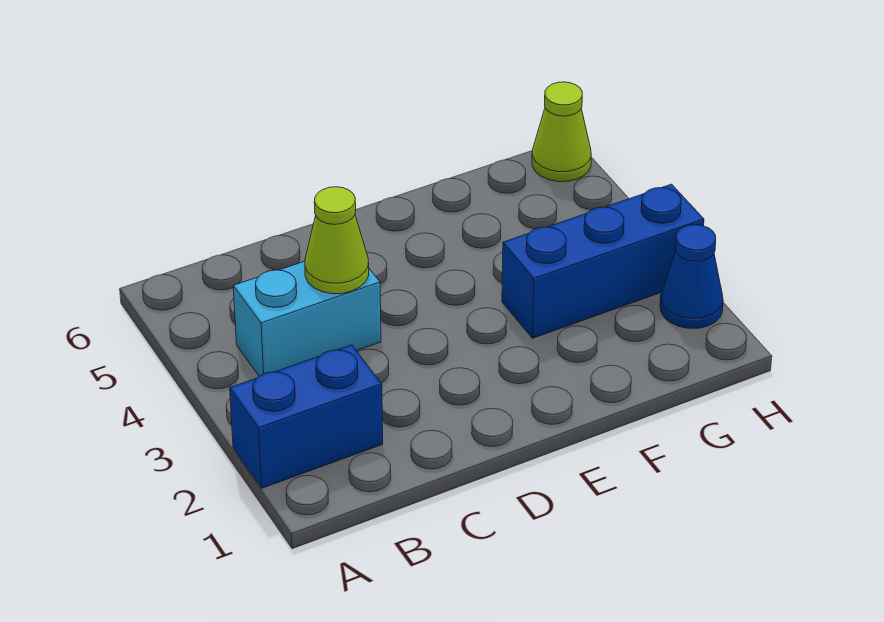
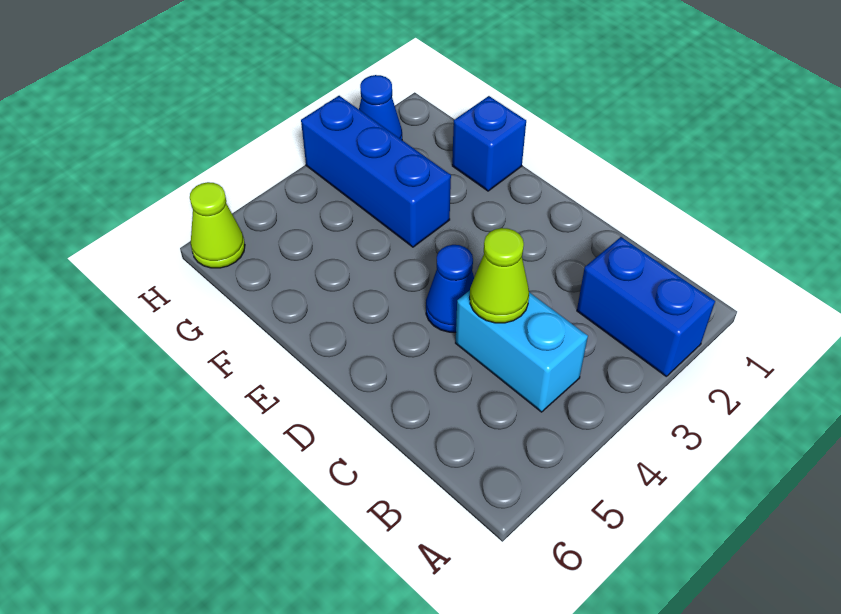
none -> blue 1x1 cone [426,245,474,332]
none -> blue 1x1 brick [452,96,526,191]

